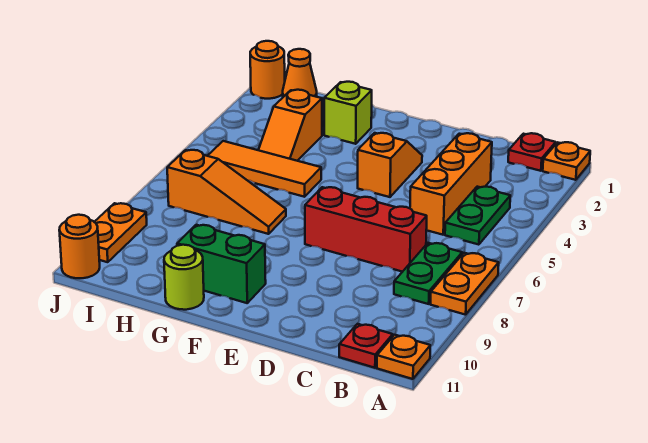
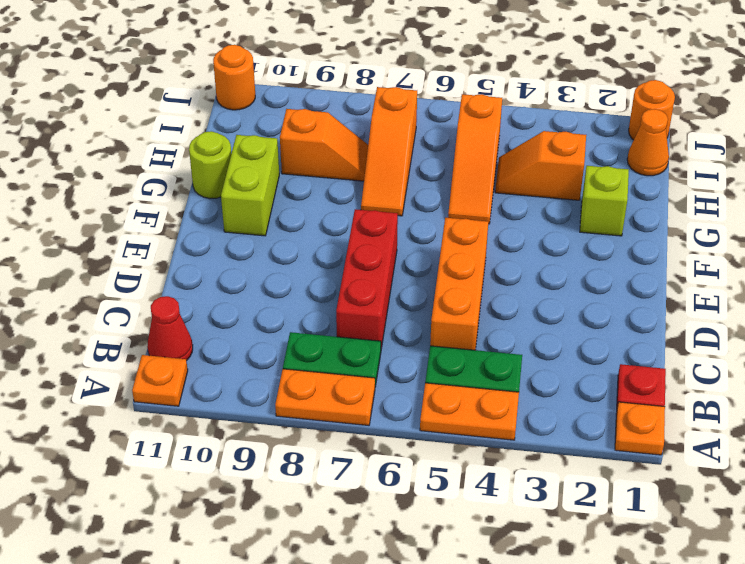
red 1x1 plate [339,324,393,368] -> red 1x1 cone [147,296,193,361]
orange 1x3 brick [410,133,492,235] -> orange 1x3 brick turned to [430,218,488,350]
orange 1x2 slope [358,133,422,197] -> orange 1x2 slope moved to [280,109,368,181]
green 1x2 brick [177,225,266,303] -> lime 1x2 brick [221,135,279,236]
orange 1x3 tile [208,141,321,197] -> orange 1x3 slope [448,94,502,224]
orange 1x2 plate [95,203,147,262] -> orange 1x2 plate moved to [420,383,519,440]

